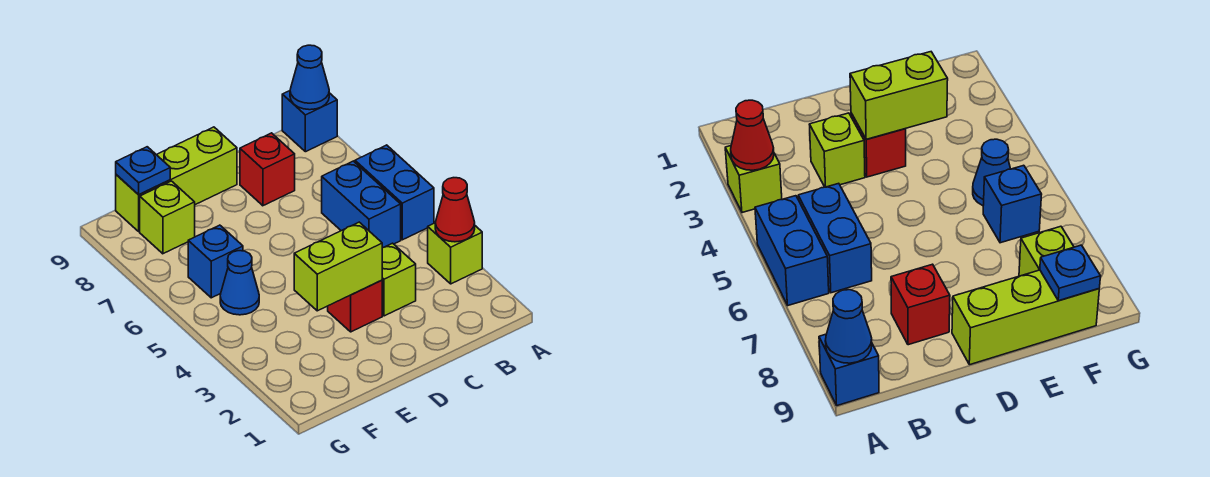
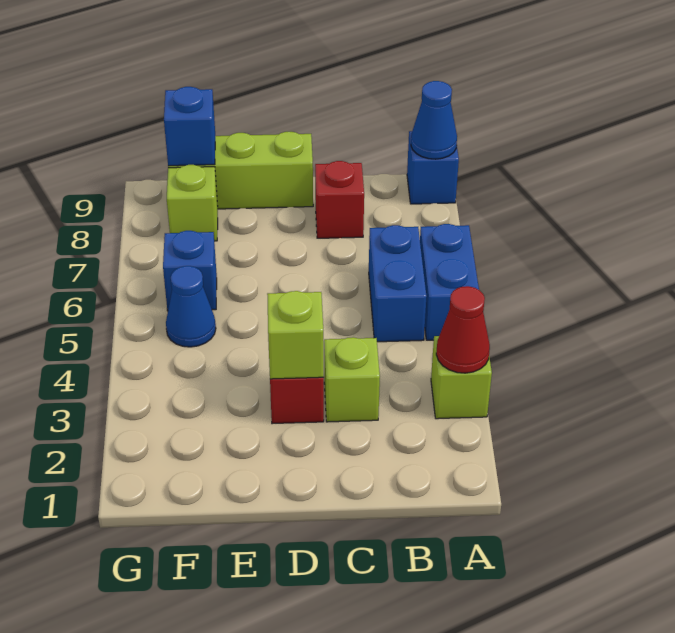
lime 1x2 brick [294,222,382,311] -> lime 1x1 brick [267,291,324,379]
blue 1x1 plate [116,147,170,195] -> blue 1x1 brick [164,87,215,166]

